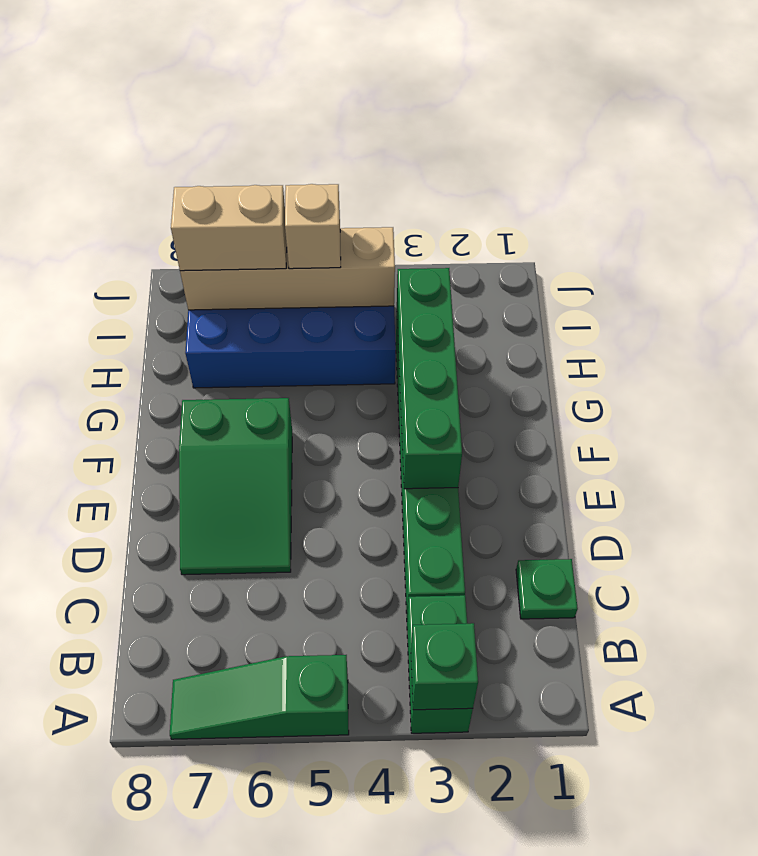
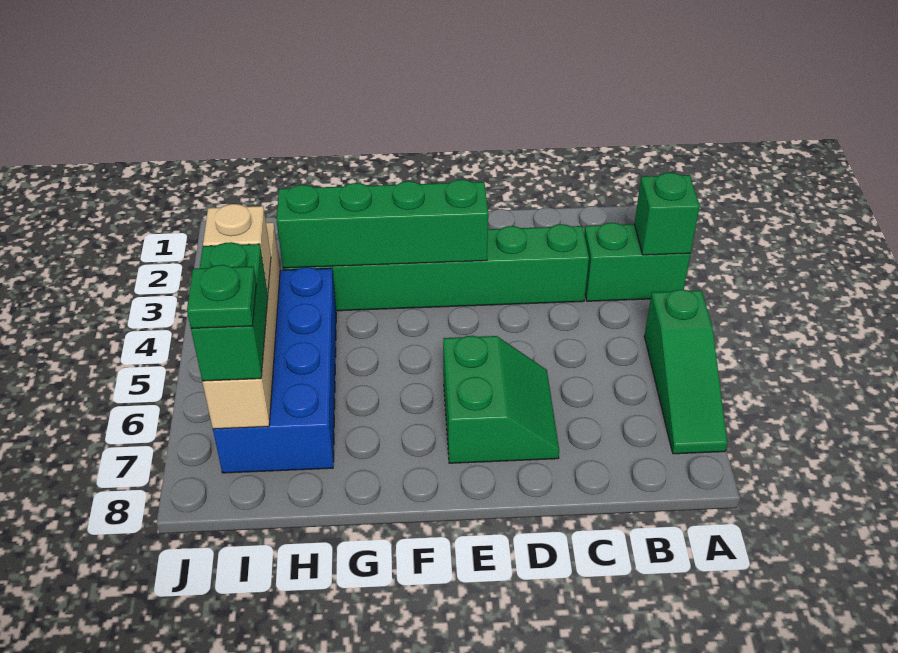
green 1x1 plate [516,559,578,619] -> green 1x1 plate moved to [187,265,256,328]
green 2x3 slope [179,398,292,575] -> green 2x2 slope [443,336,559,463]
tan 1x2 brick [171,185,287,271] -> green 1x2 brick [191,242,268,381]

